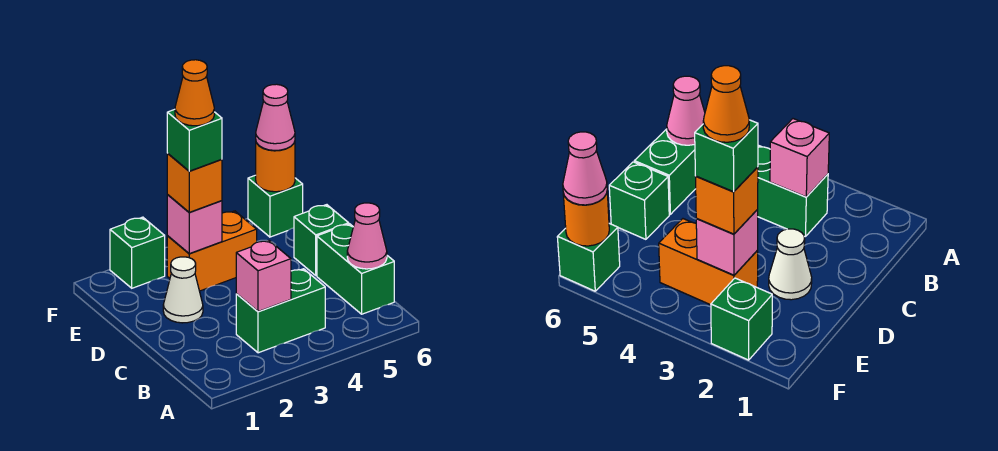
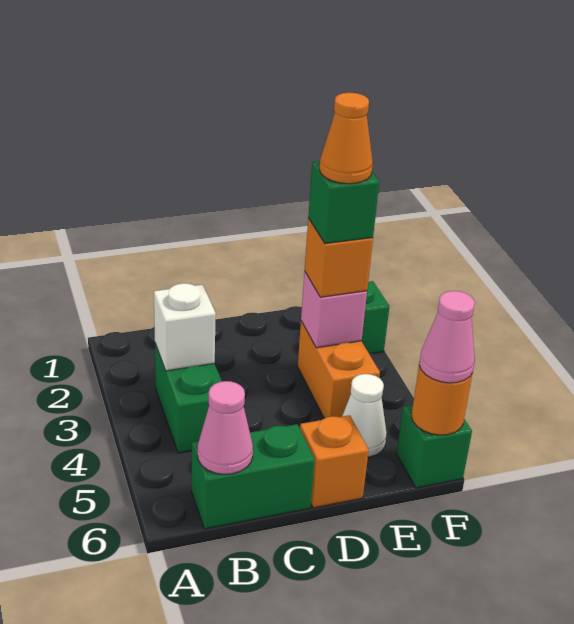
pink 1x1 brick [236,241,291,312] -> white 1x1 brick [154,283,216,371]
white 1x1 cone [163,257,203,323] -> white 1x1 cone moved to [342,374,387,457]
green 1x1 brick [294,205,349,276] -> orange 1x1 brick [300,415,369,508]

